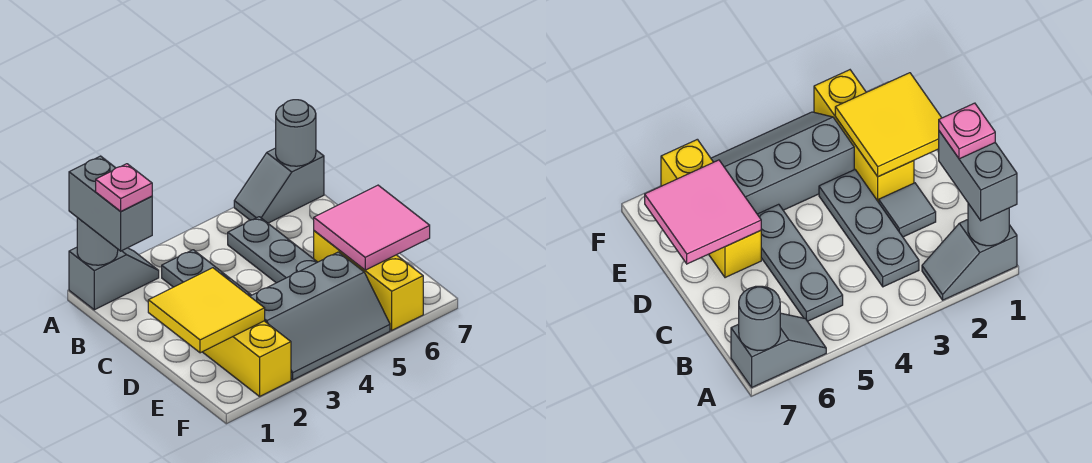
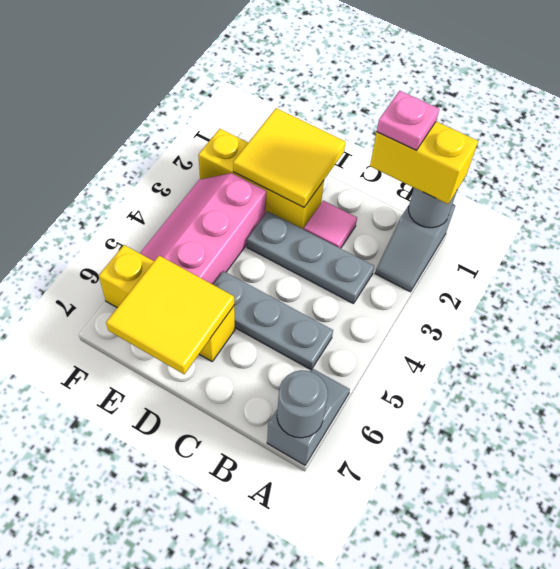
grey 1x2 brick [69,156,152,251] -> yellow 1x2 brick [370,122,478,204]
grey 1x1 tile [879,183,936,237] -> pink 1x1 tile [304,201,357,248]
pink 2x2 tile [314,185,430,270] -> yellow 2x2 tile [106,256,234,374]
grey 2x3 slope [250,252,390,380] -> pink 2x3 slope [140,173,266,284]

